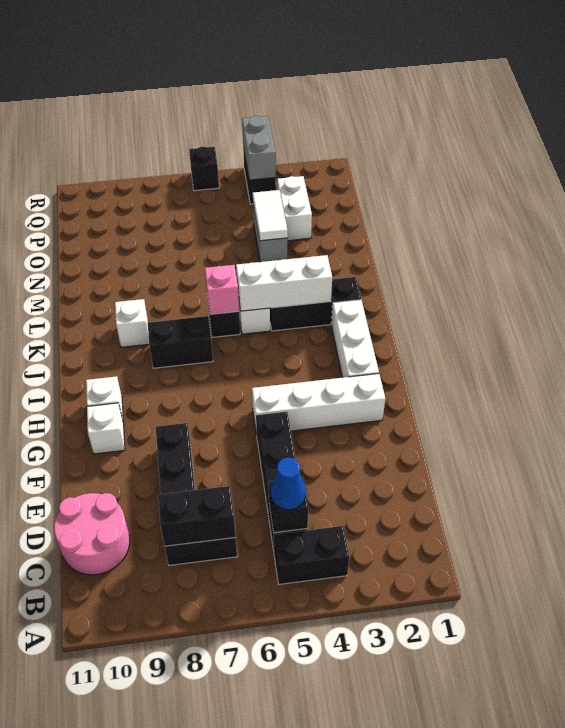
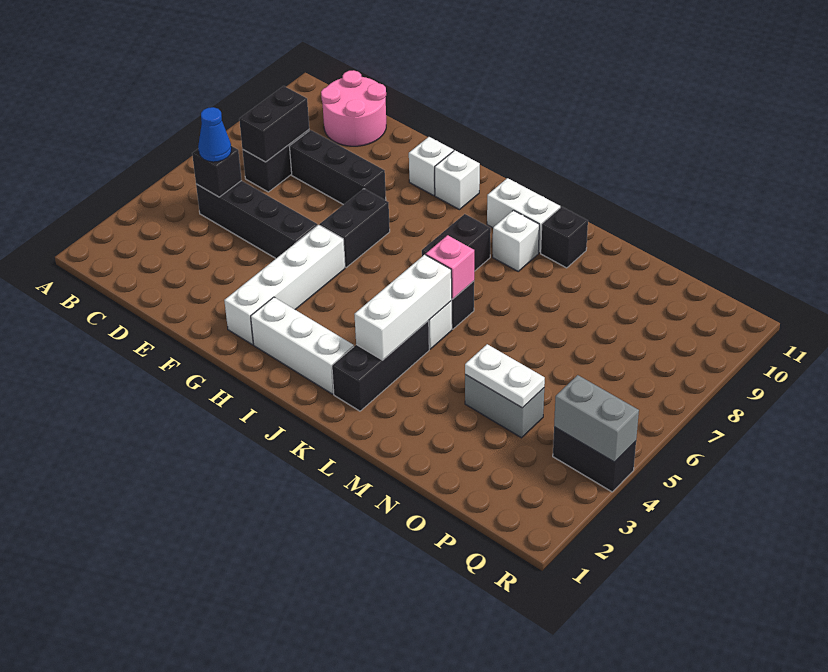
black 1x2 brick [274,526,349,584] -> black 1x2 brick moved to [320,189,390,267]
white 1x2 tile [253,190,288,241] -> white 1x2 plate [465,344,545,408]
white 1x2 brick [277,176,312,241] -> white 1x2 brick moved to [487,178,560,253]
black 1x1 brick [189,147,219,191] -> black 1x1 brick moved to [541,207,588,268]

